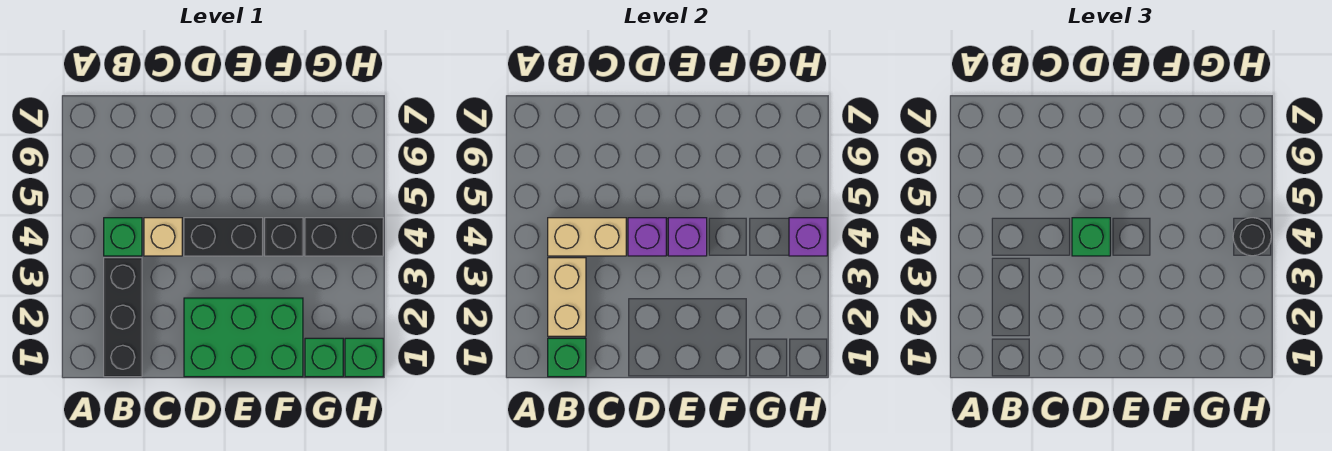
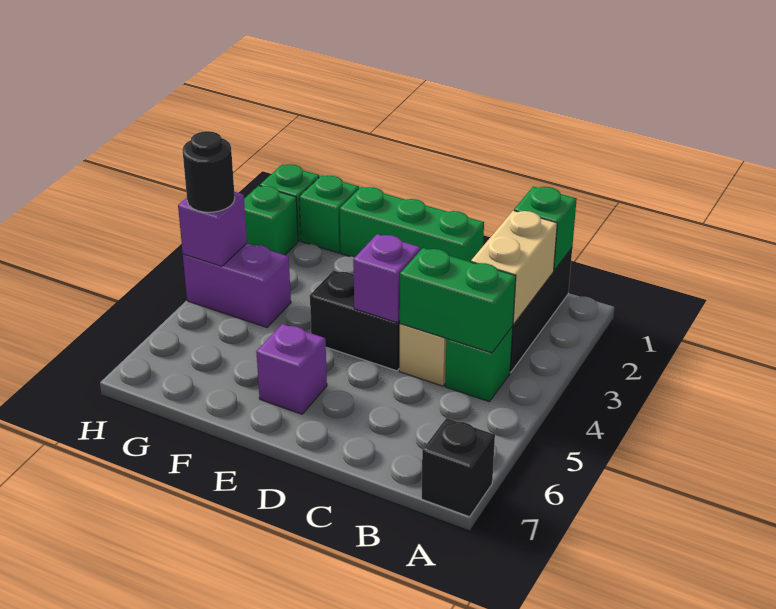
tan 1x2 brick [548,218,626,256] -> green 1x2 brick [400,248,516,353]
green 2x3 brick [184,298,303,377] -> green 1x3 brick [340,187,484,262]
green 1x1 brick [1072,218,1110,256] -> green 1x1 brick moved to [244,186,298,255]
purple 1x1 brick [668,218,707,256] -> purple 1x1 brick moved to [256,324,327,414]
black 1x1 brick [265,218,303,256] -> black 1x1 brick moved to [421,418,495,517]
black 1x2 brick [305,218,383,256] -> purple 1x2 brick [183,243,291,327]

